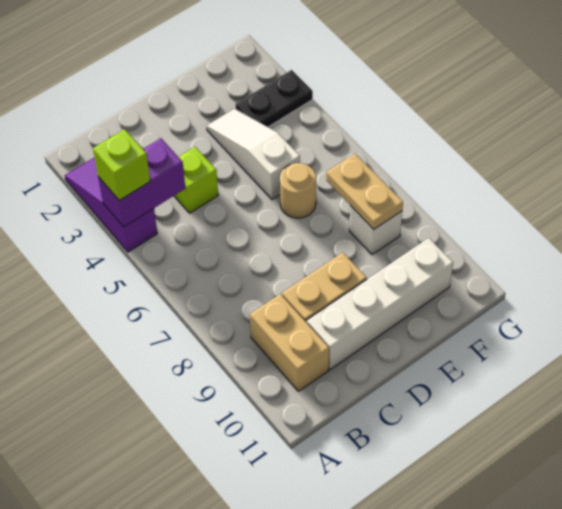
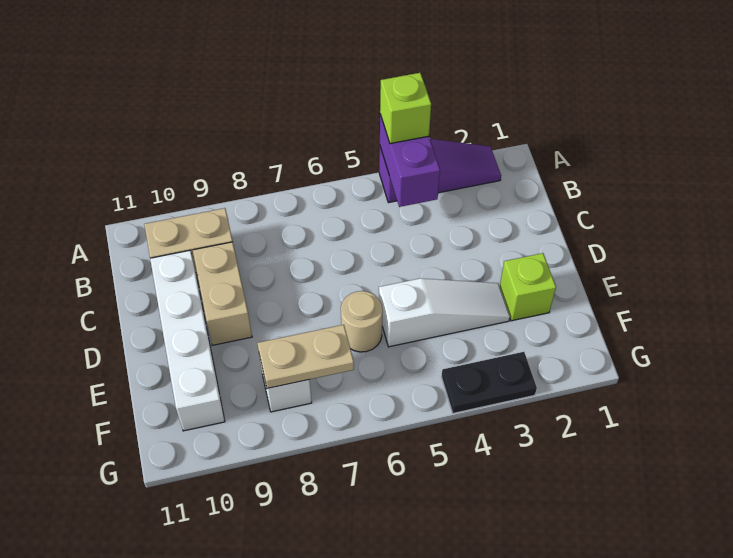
lime 1x1 brick [174,147,218,213] -> lime 1x1 brick moved to [500,253,556,321]
black 1x2 plate [236,70,313,127] -> black 1x2 plate turned to [441,352,537,413]

